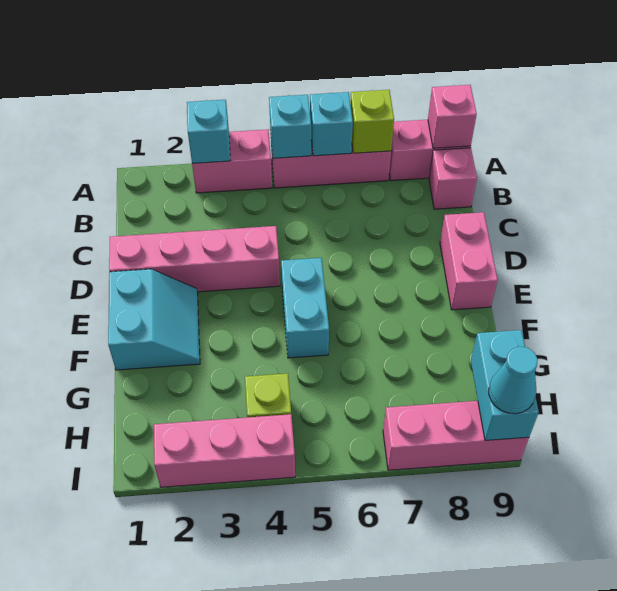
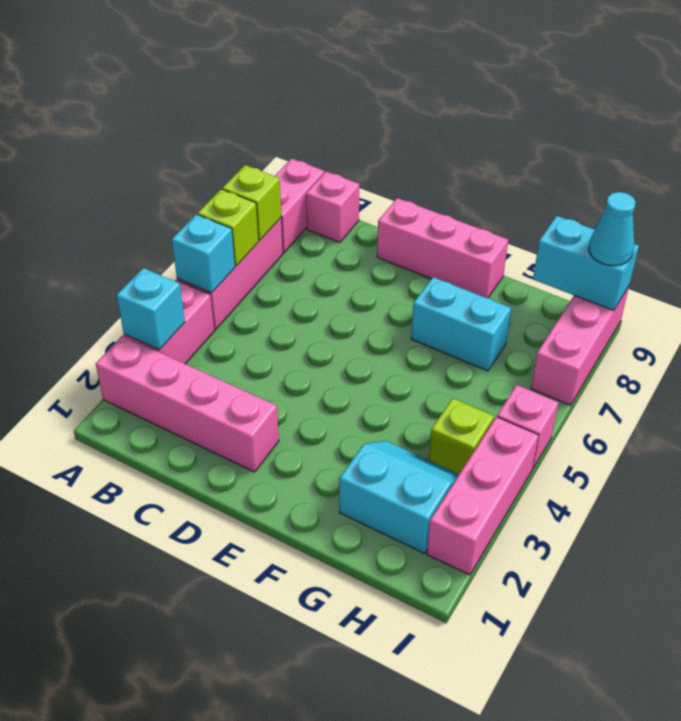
cyan 1x1 brick [310,92,353,156] -> lime 1x1 brick [198,189,259,266]
pink 1x1 brick [428,85,477,148] -> pink 1x1 brick moved to [497,385,559,468]
pink 1x4 brick [109,226,280,292] -> pink 1x4 brick turned to [96,336,279,472]
pink 1x2 brick [440,212,498,310] -> pink 1x3 brick [377,198,508,298]
cyan 2x2 slope [108,269,200,370] -> cyan 2x2 slope moved to [339,441,459,553]
cyan 1x2 brick [281,258,329,358] -> cyan 1x2 brick moved to [411,277,511,371]

